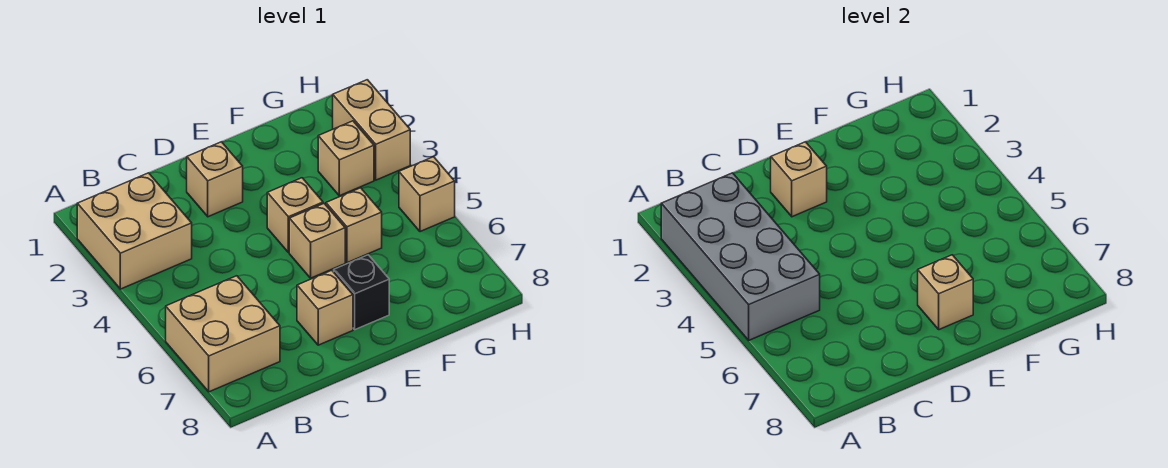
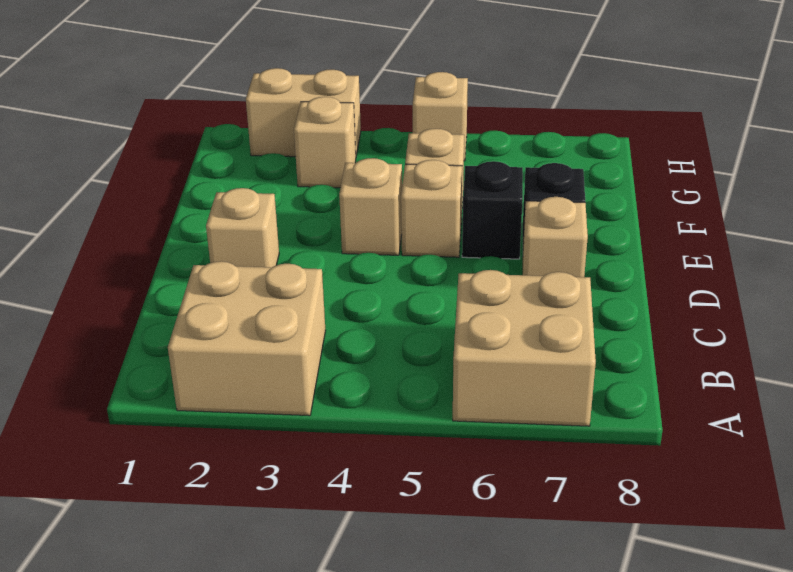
grey 2x4 brick [661,173,820,340] -> none
tan 1x1 brick [771,142,827,217] -> none
none -> black 1x1 brick [462,161,523,259]
tan 1x1 brick [918,255,973,330] -> none

